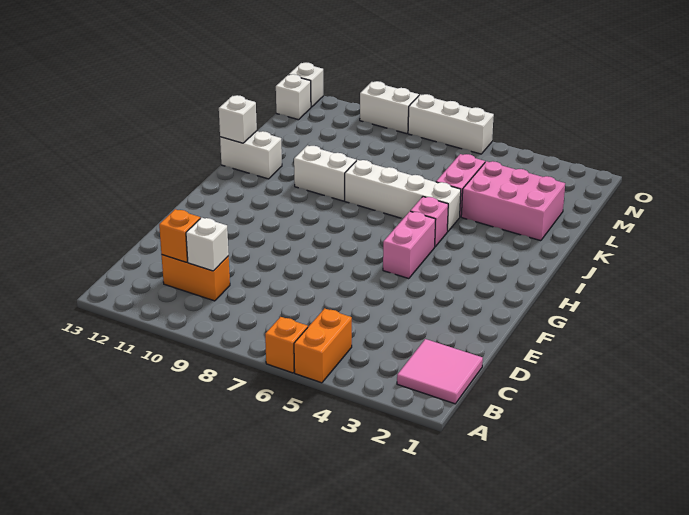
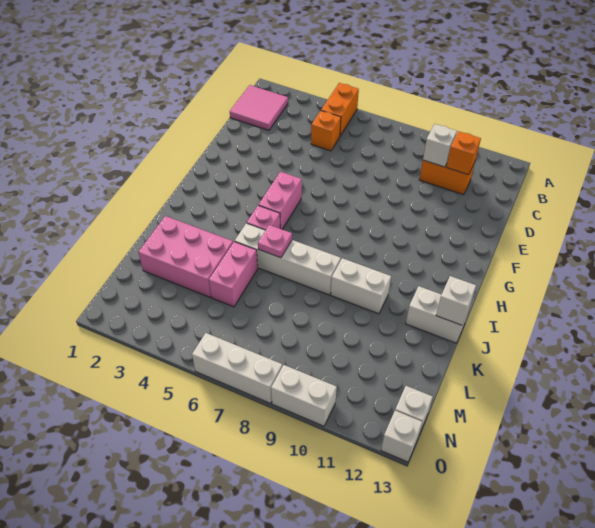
orange 1x1 brick [265,317,308,373] -> orange 1x1 brick moved to [311,111,341,151]
none -> pink 1x1 plate [258,225,292,258]

